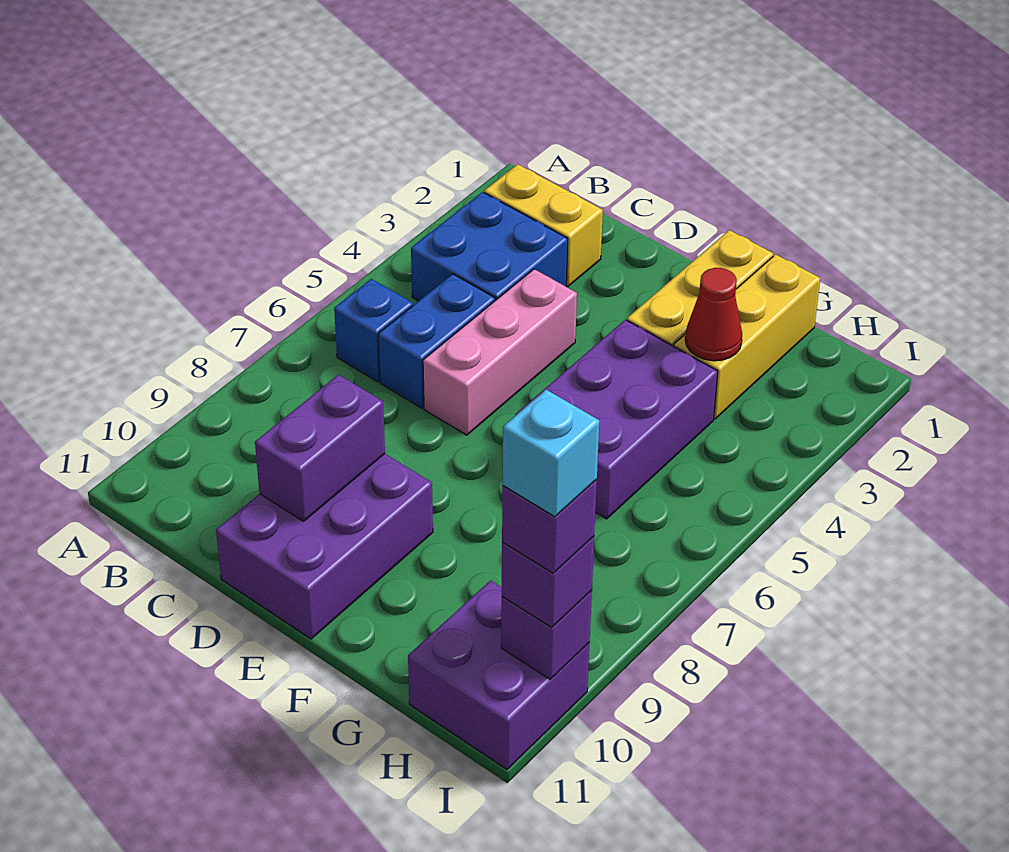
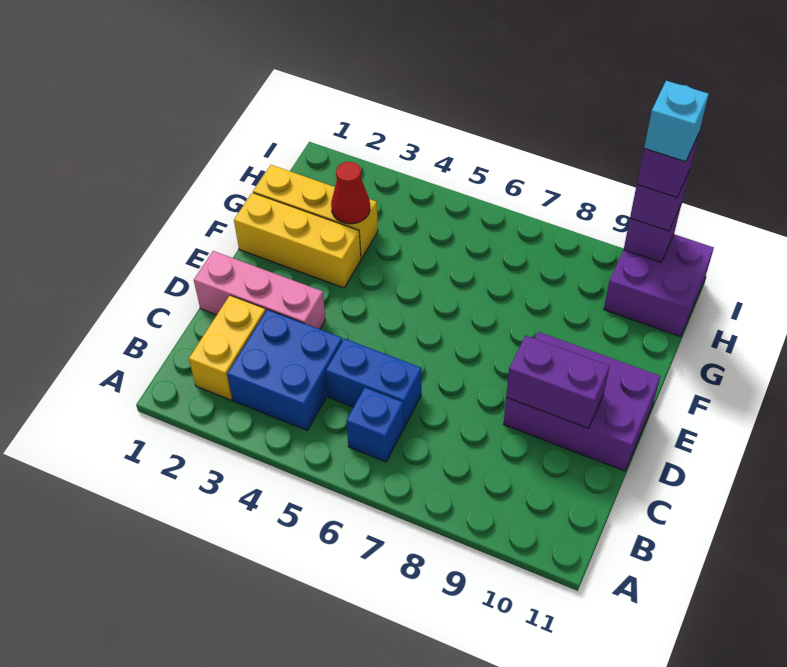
pink 1x3 brick [423,269,577,435] -> pink 1x3 brick moved to [194,251,325,329]
purple 2x3 brick [515,320,718,519] -> none

